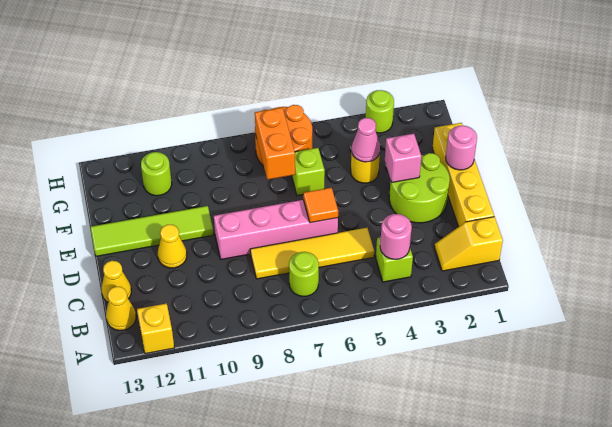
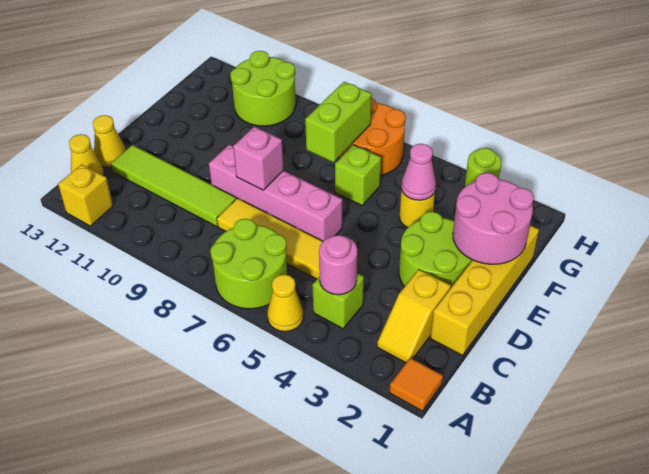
yellow 1x2 slope [434,217,503,271] -> yellow 1x2 slope turned to [377,270,451,363]
lime 1x1 round brick [289,252,319,296] -> lime 2x2 round brick [210,219,287,309]
orange 1x1 tile [303,188,338,223] -> orange 1x1 tile moved to [389,358,443,411]
yellow 1x1 cone [158,225,187,268] -> yellow 1x1 cone moved to [267,274,304,332]
pink 1x1 round brick [446,126,477,170] -> pink 2x2 round brick [453,173,534,264]
pink 1x1 brick [385,134,421,182] -> pink 1x1 brick moved to [233,127,284,190]
lime 1x4 tile [90,206,214,256] -> lime 1x4 tile moved to [111,145,236,226]
orange 1x2 brick [255,108,295,180] -> lime 1x2 brick [305,82,372,162]
lime 1x1 round brick [141,152,172,196] -> lime 2x2 round brick [230,51,296,126]

